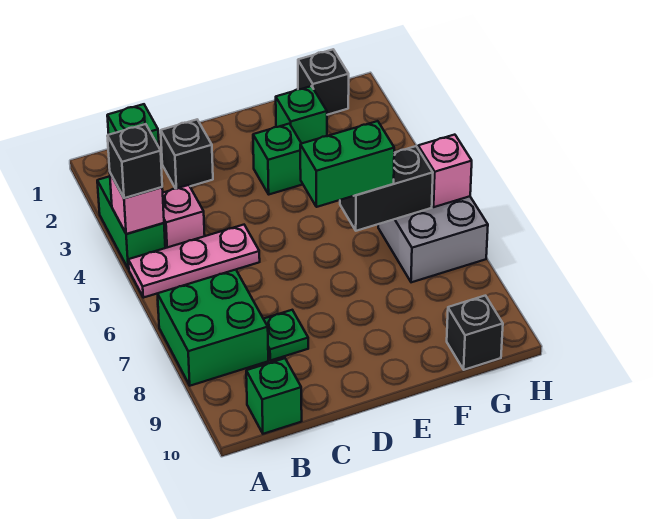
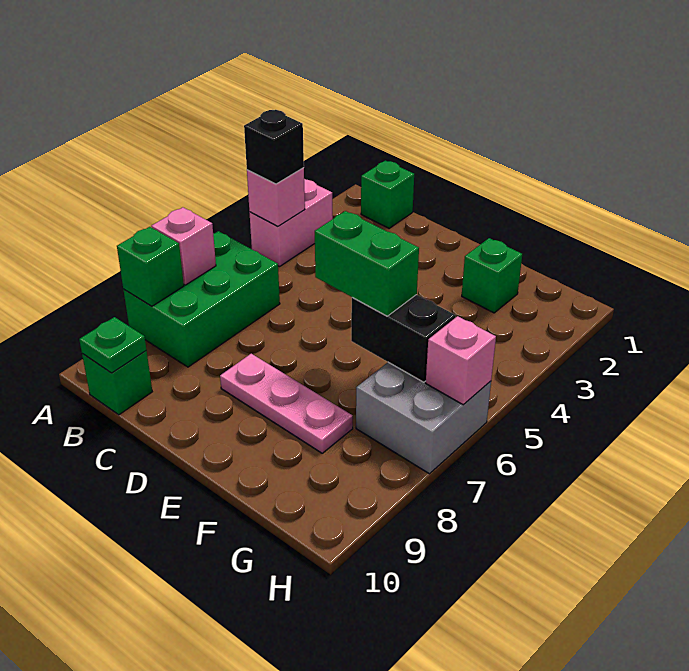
green 1x2 brick [97,176,165,269] -> pink 1x2 brick [249,179,333,266]
pink 1x3 plate [128,225,260,298] -> pink 1x3 plate moved to [220,354,353,453]
green 2x2 brick [158,270,268,386] -> green 2x3 brick [123,231,280,367]
pink 1x1 brick [163,185,205,248] -> pink 1x1 brick moved to [151,207,216,285]
black 1x1 brick [161,120,213,189] -> none
green 1x1 plate [264,310,308,361] -> green 1x1 plate moved to [79,317,146,373]
green 1x1 brick [253,124,303,194] -> green 1x1 brick moved to [117,227,184,306]
black 1x1 brick [298,50,349,115] -> none
black 1x1 brick [447,296,503,370] -> none

